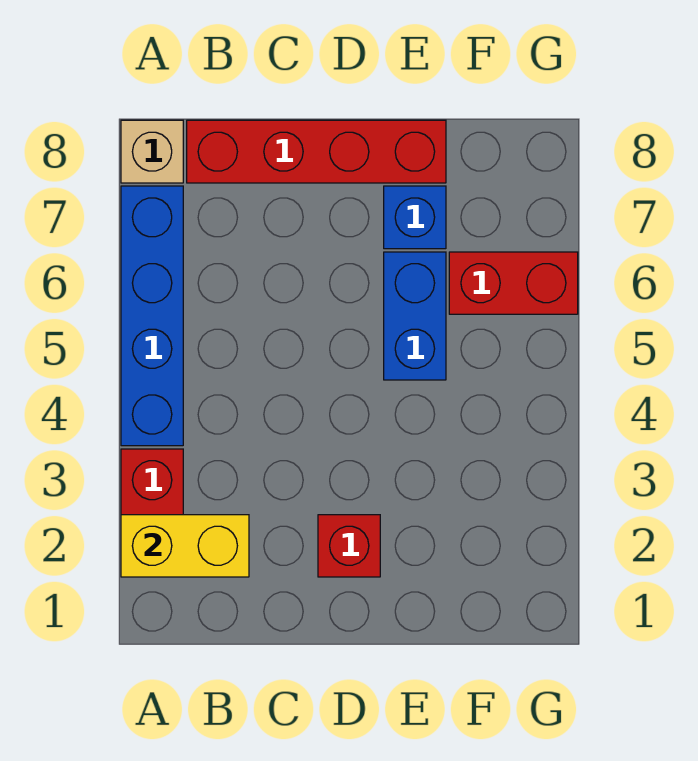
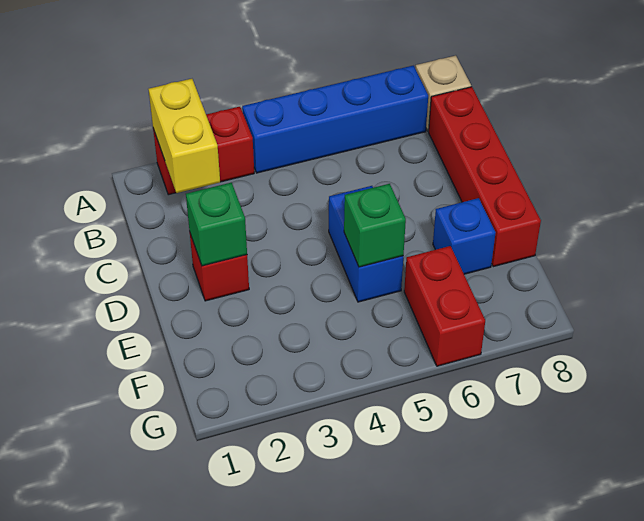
none -> green 1x1 brick [186,182,247,266]
blue 1x2 brick [384,252,446,380] -> blue 1x2 brick turned to [328,186,403,302]
none -> green 1x1 brick [344,184,406,267]

